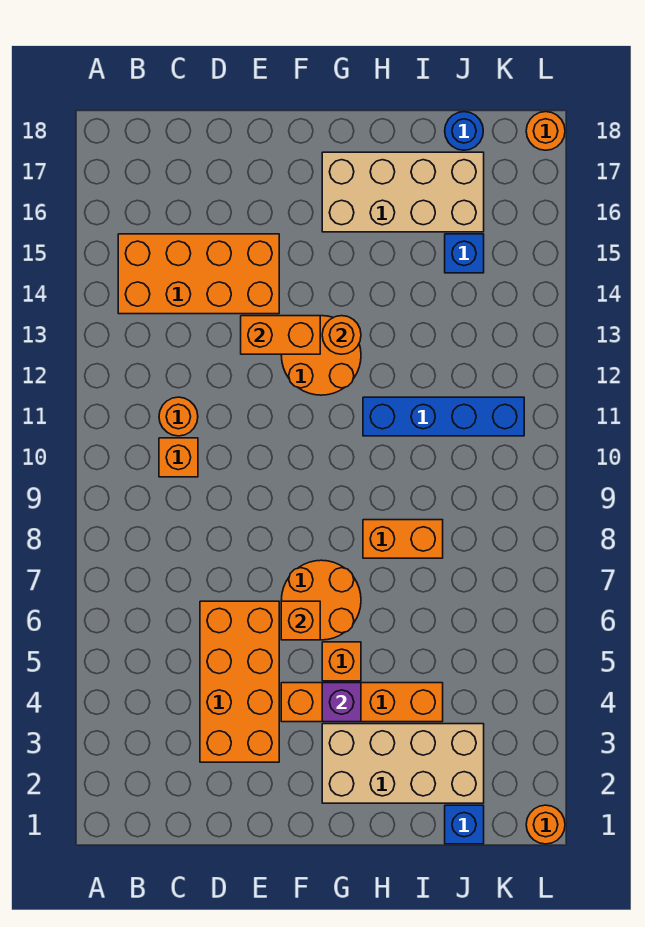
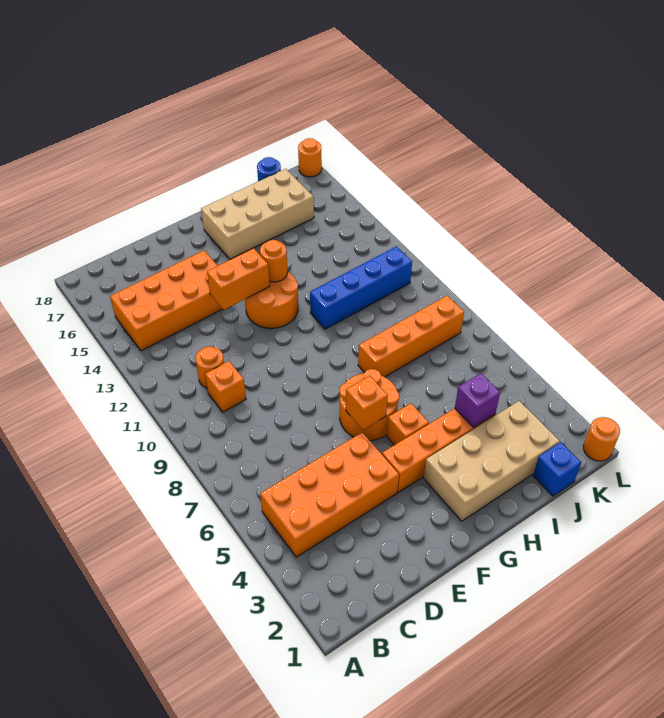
orange 2x4 brick [200,601,279,762] -> orange 2x4 brick turned to [260,432,399,557]
purple 1x1 brick [322,683,361,722] -> purple 1x1 brick moved to [455,373,500,428]
orange 1x2 brick [363,520,443,558] -> orange 1x4 brick [358,296,464,377]
blue 1x1 brick [445,234,484,273] -> none

